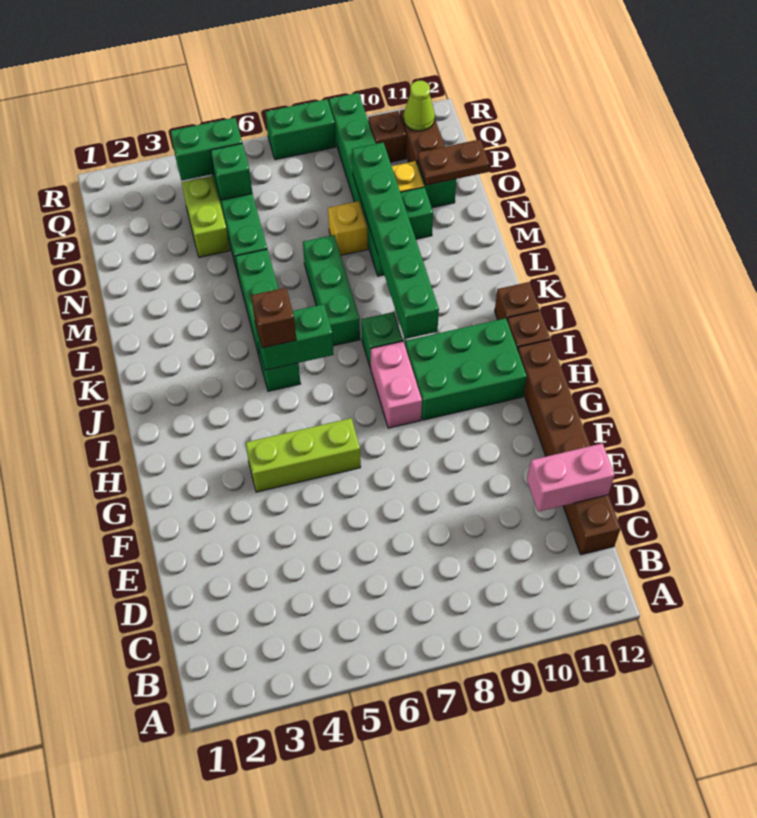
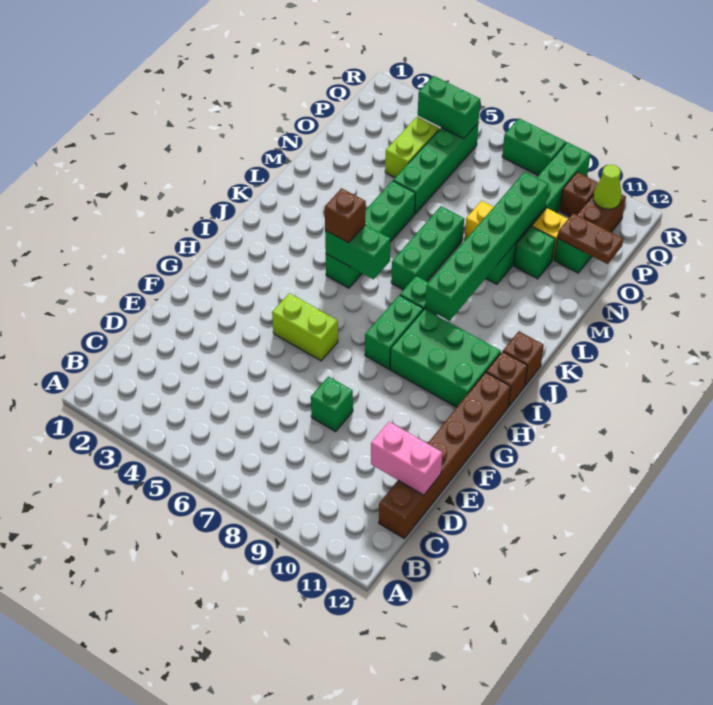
lime 1x3 brick [245,418,361,492] -> lime 1x2 brick [272,293,338,361]
pink 1x2 brick [371,341,422,428] -> green 1x2 brick [365,295,423,369]
green 1x1 brick [211,144,252,200] -> green 1x1 brick moved to [311,376,353,432]

